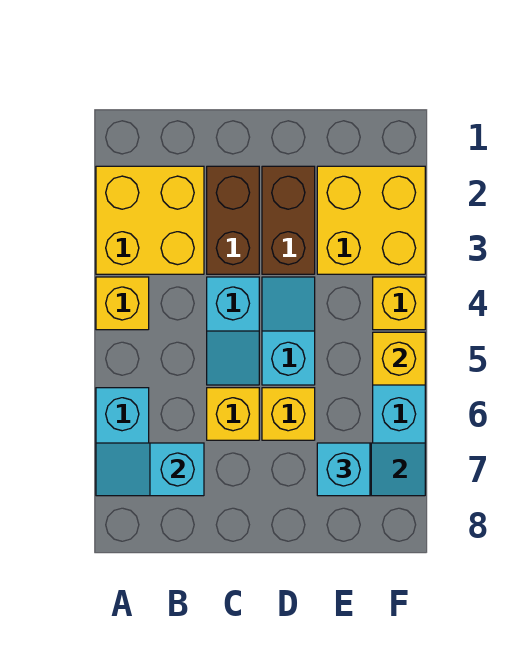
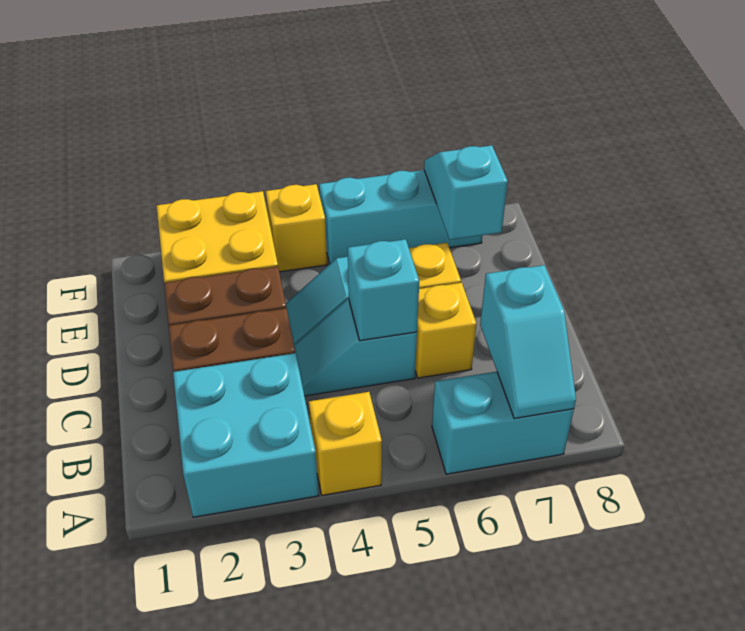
yellow 2x2 brick [96,166,204,274] -> cyan 2x2 brick [173,353,319,517]
cyan 1x2 slope [207,277,259,385] -> cyan 1x2 slope turned to [294,299,417,396]
cyan 1x1 brick [317,443,370,496] -> cyan 1x1 brick moved to [348,239,419,341]
yellow 1x1 brick [373,332,425,385] -> none

